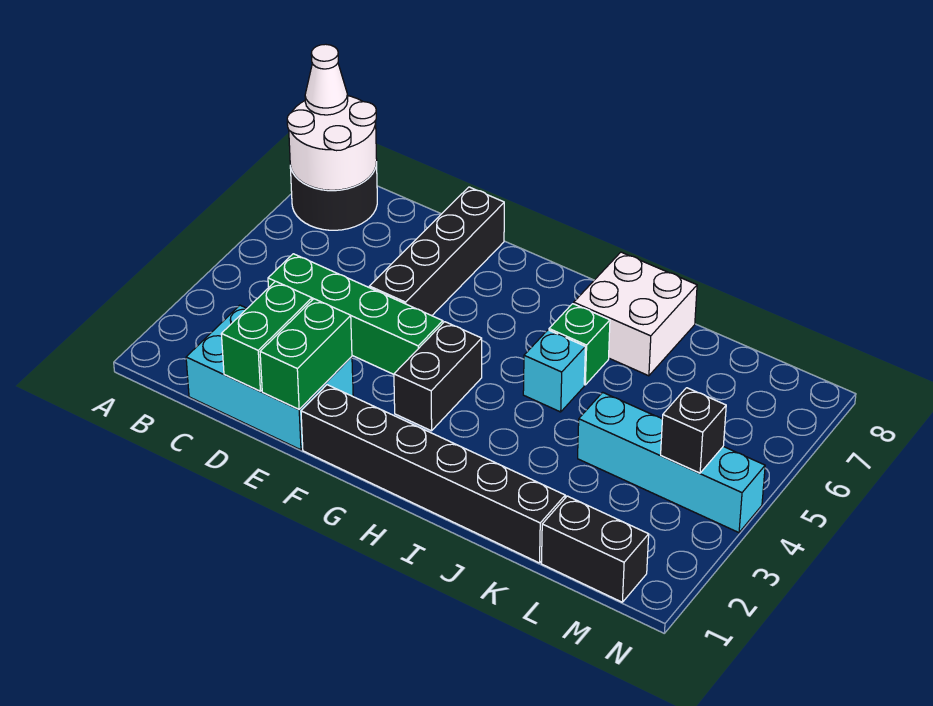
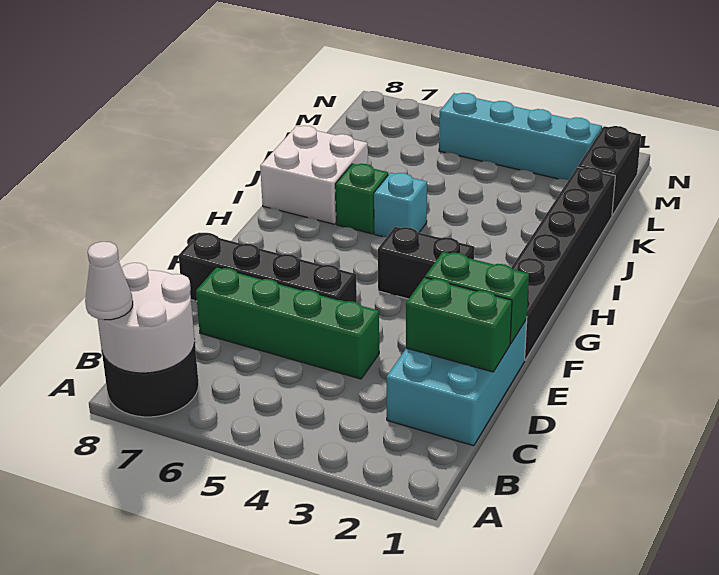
green 1x4 brick [268,254,443,374] -> green 1x4 brick turned to [196,267,379,379]
cyan 1x4 brick [578,392,765,533] -> cyan 1x4 brick turned to [439,93,602,180]
black 1x1 brick [661,388,726,473] -> none

